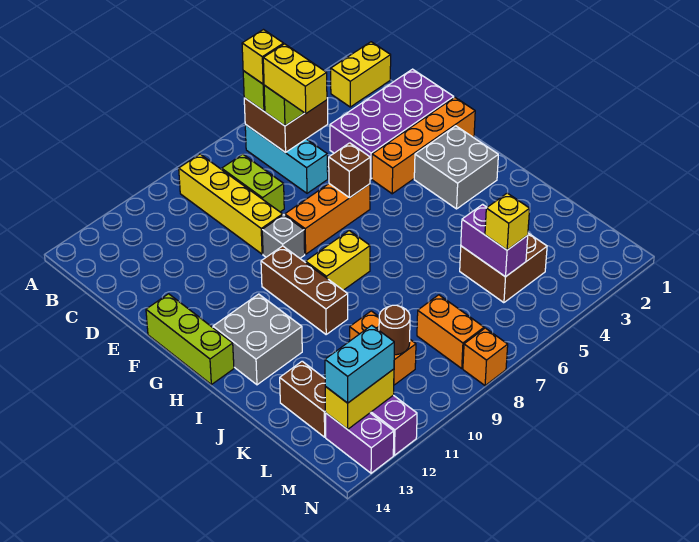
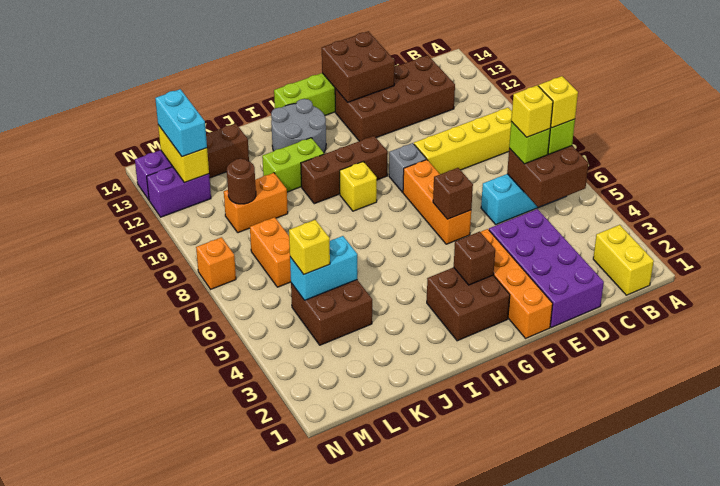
yellow 1x2 brick [263,44,327,113] -> yellow 1x1 brick [511,85,553,137]
lime 1x2 brick [222,154,284,212] -> lime 1x2 brick moved to [262,138,324,192]
none -> brown 2x4 brick [335,55,455,141]
none -> brown 2x2 brick [322,31,395,102]
grey 2x2 brick [414,126,498,209] -> brown 2x2 brick [427,267,510,341]
none -> brown 1x1 brick [454,232,495,285]
yellow 1x2 brick [306,231,370,290] -> yellow 1x1 brick [340,162,377,211]
grey 2x2 brick [213,294,302,385] -> grey 2x2 round brick [271,99,326,152]
purple 1x2 brick [461,204,528,277] -> cyan 1x2 brick [290,236,357,300]
orange 1x2 brick [417,295,484,368] -> orange 1x2 brick turned to [250,217,291,287]

